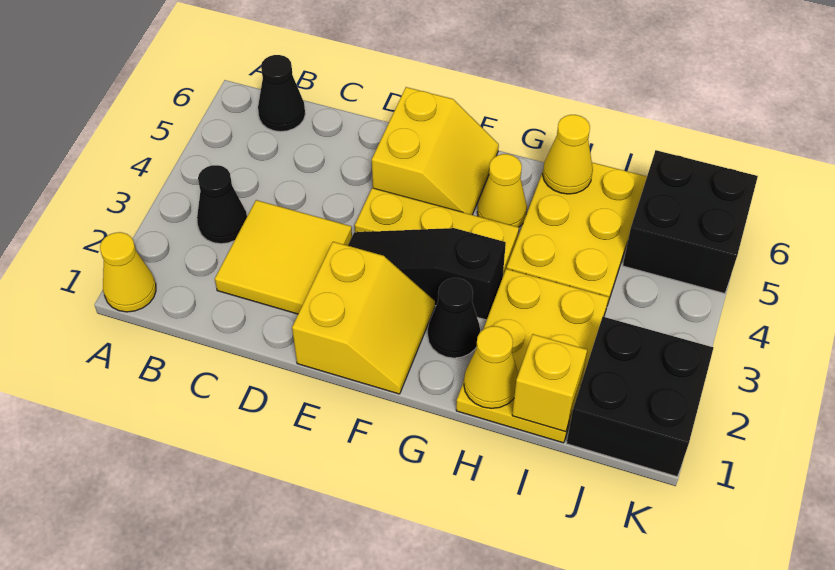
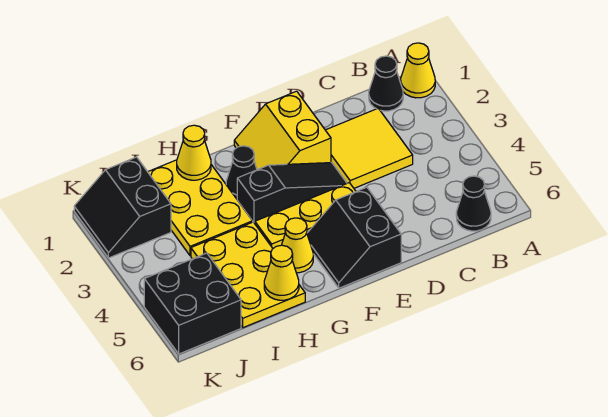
black 1x1 cone [197,165,247,244] -> black 1x1 cone moved to [369,56,403,111]
yellow 2x2 slope [372,87,499,215] -> black 2x2 slope [307,187,401,288]
yellow 1x1 brick [512,334,587,432] -> none
black 2x2 brick [567,317,713,476] -> black 2x2 slope [74,157,171,258]

